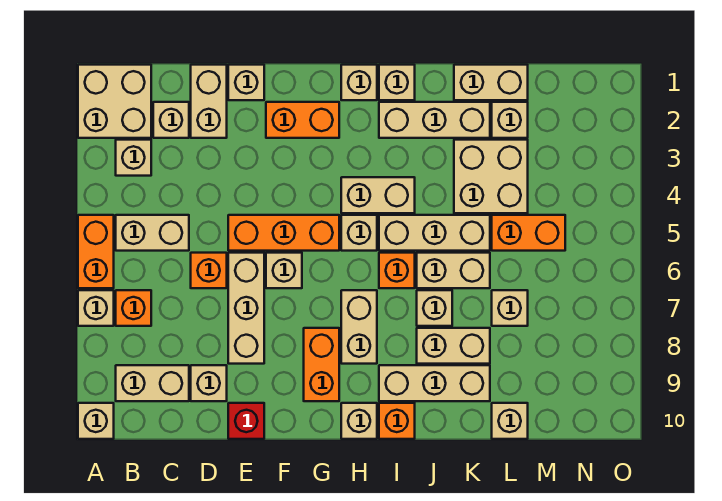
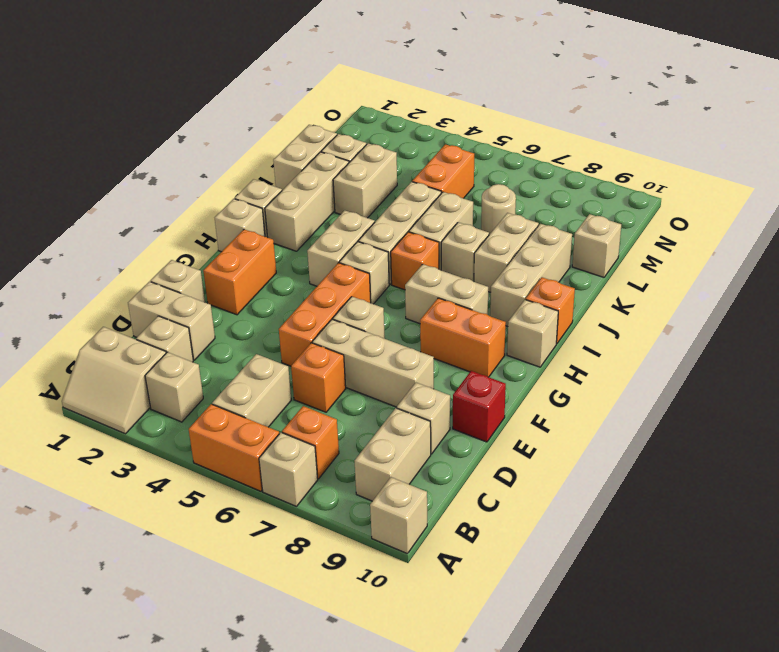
tan 2x2 brick [78,65,151,138] -> tan 2x2 slope [62,327,166,434]
tan 2x2 brick [454,140,528,213] -> tan 1x2 brick [333,143,397,218]
tan 1x1 brick [492,290,528,326] -> tan 1x1 round brick [481,184,516,235]

